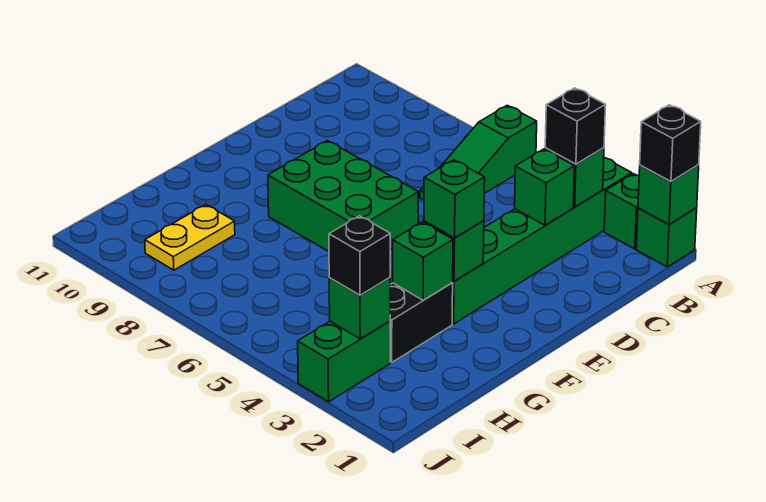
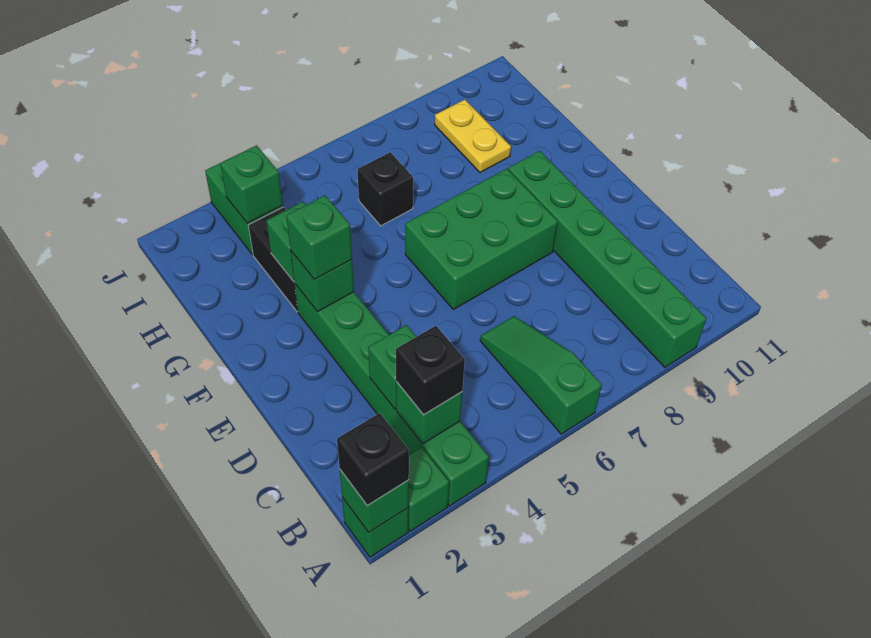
none -> green 1x6 brick [508,151,706,367]
black 1x1 brick [329,216,390,295] -> black 1x1 brick moved to [357,152,413,226]

